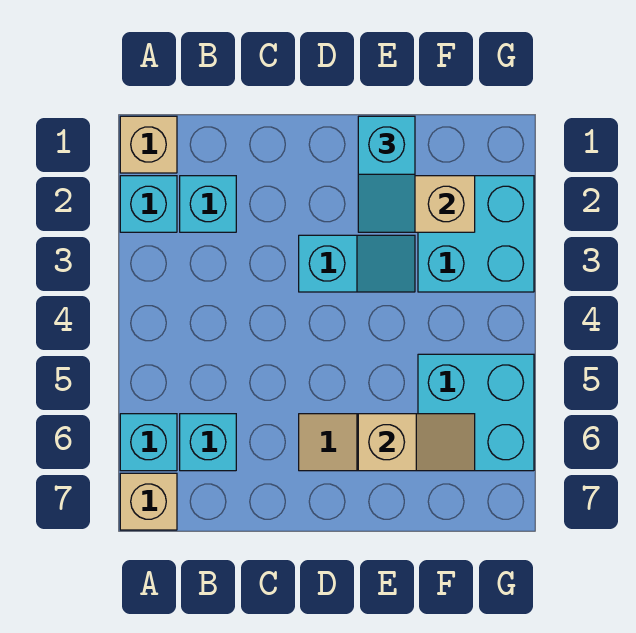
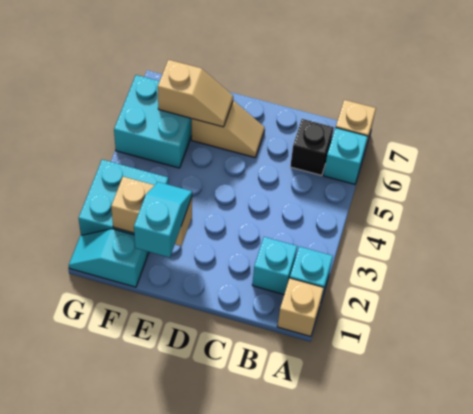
cyan 1x1 brick [180,414,236,471] -> black 1x1 brick [290,119,334,175]
cyan 1x2 slope [299,235,415,292] -> cyan 1x2 slope moved to [69,229,147,287]
tan 1x2 slope [358,414,475,471] -> tan 1x2 slope turned to [158,60,233,127]

